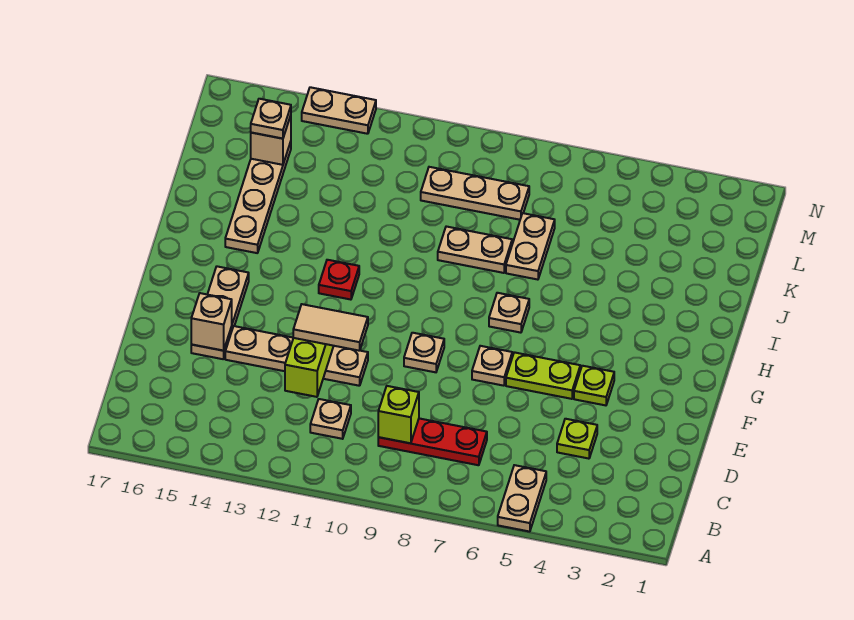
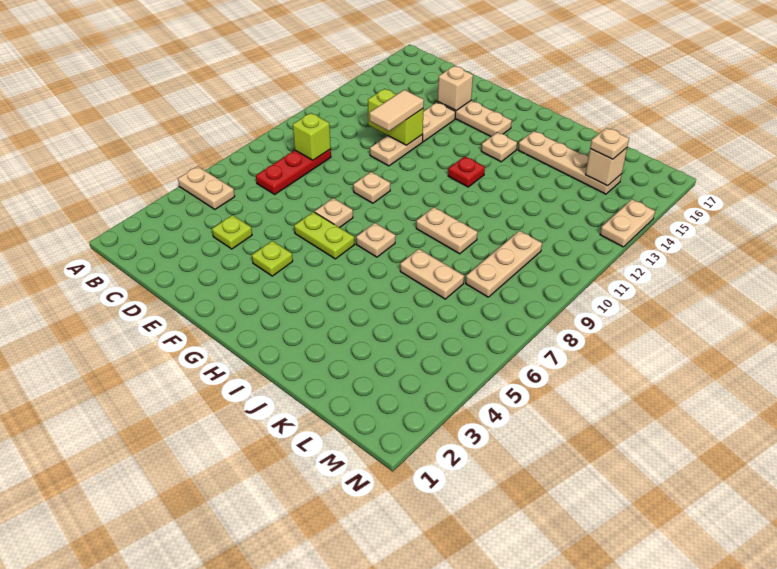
tan 1x1 plate [310,399,351,439] -> tan 1x1 plate moved to [481,132,517,162]
lime 1x2 plate [506,352,580,399] -> lime 1x2 plate turned to [294,212,355,259]
tan 1x2 plate [438,226,512,273] -> tan 1x2 plate turned to [416,207,478,254]

